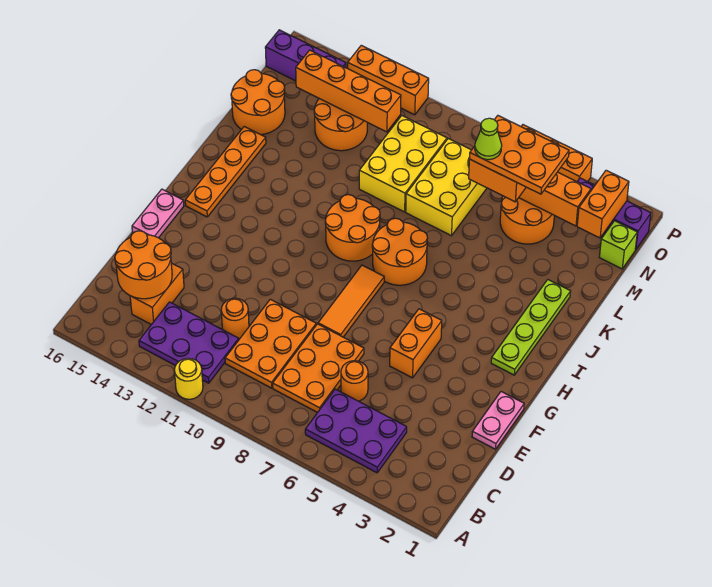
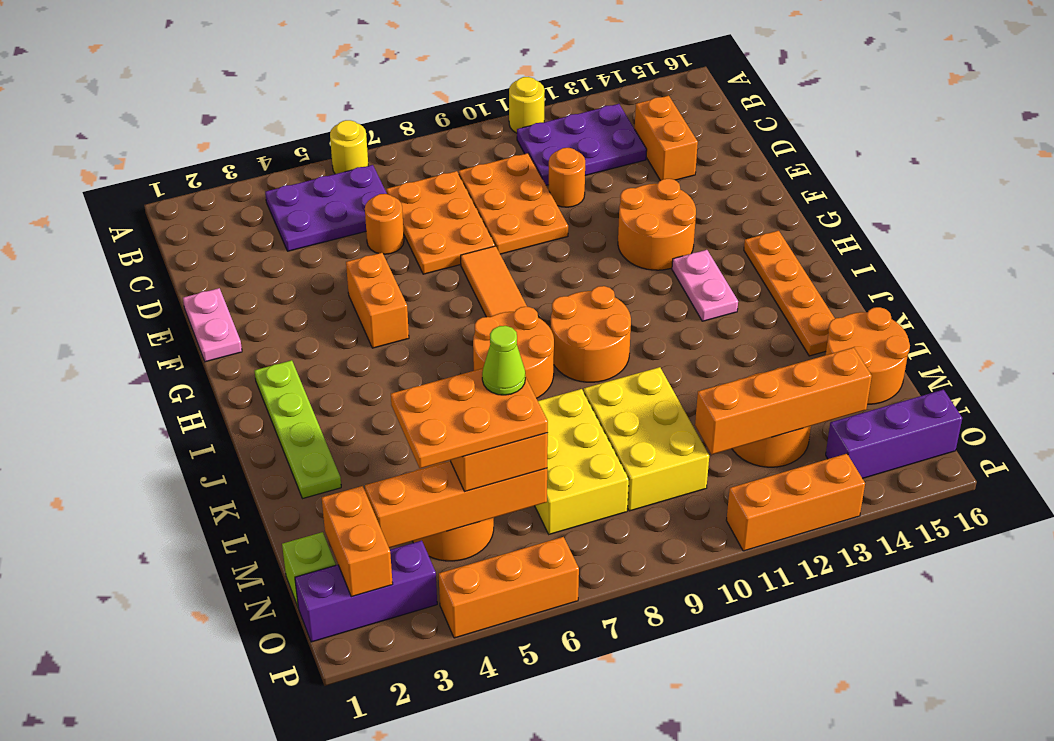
none -> yellow 1x1 round brick [330,120,368,174]
orange 2x2 round brick [115,231,172,299] -> orange 2x2 round brick moved to [618,179,696,270]
pink 1x2 plate [132,189,184,238] -> pink 1x2 plate moved to [672,250,738,321]

